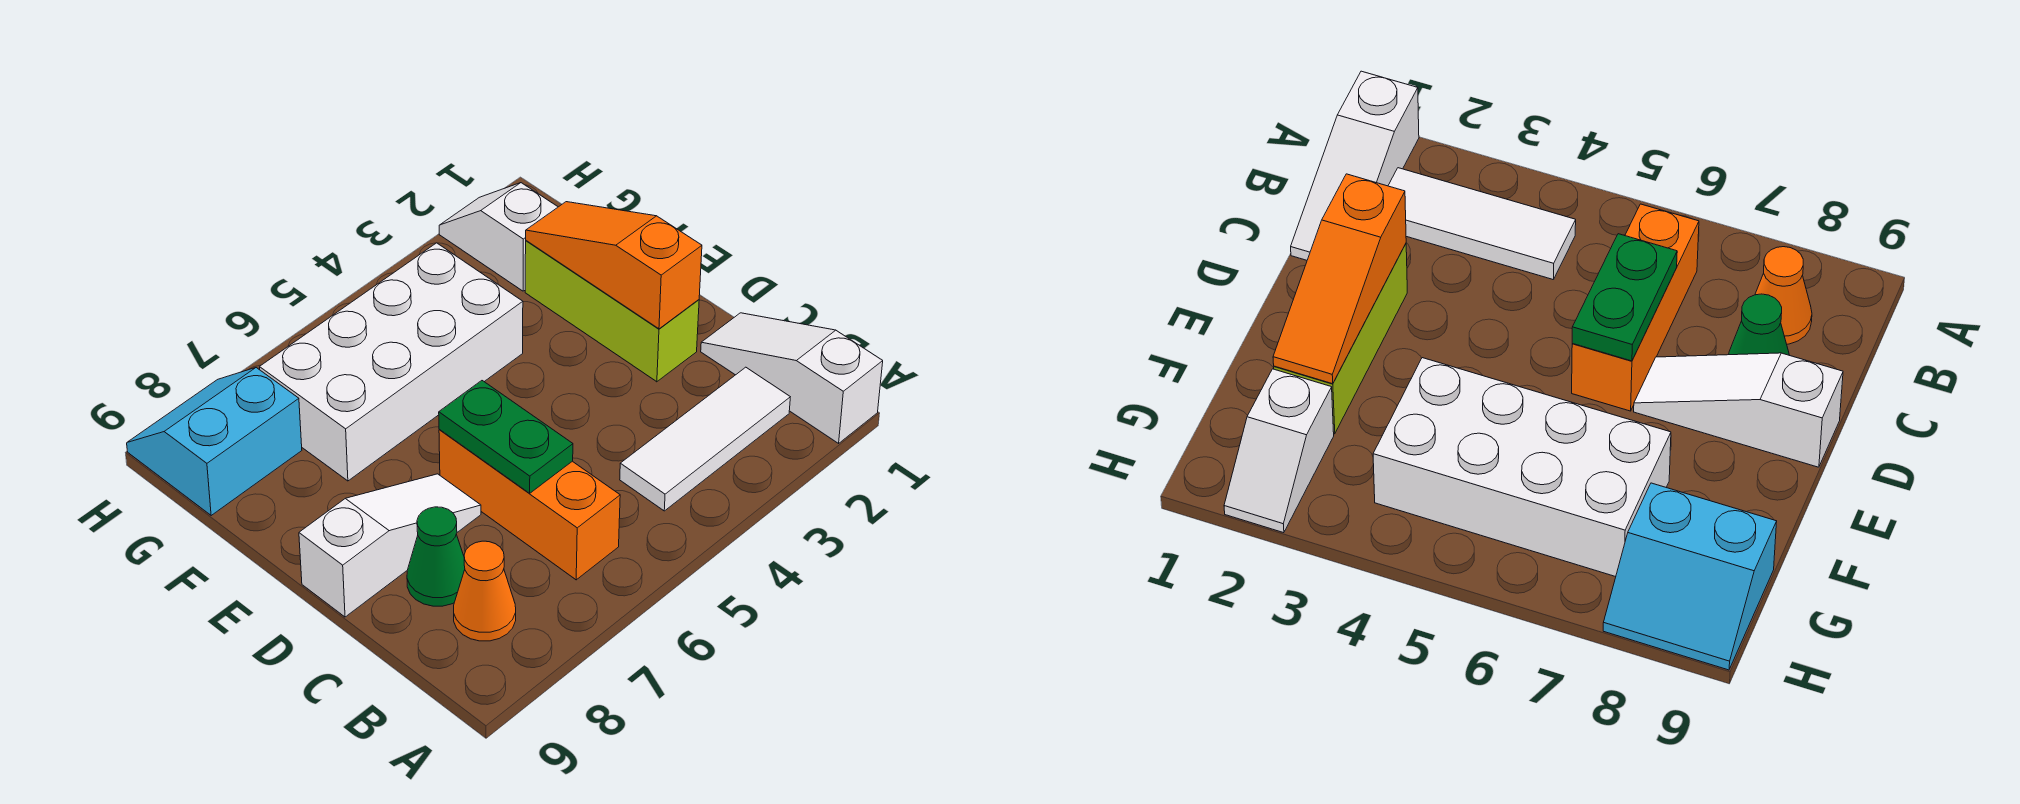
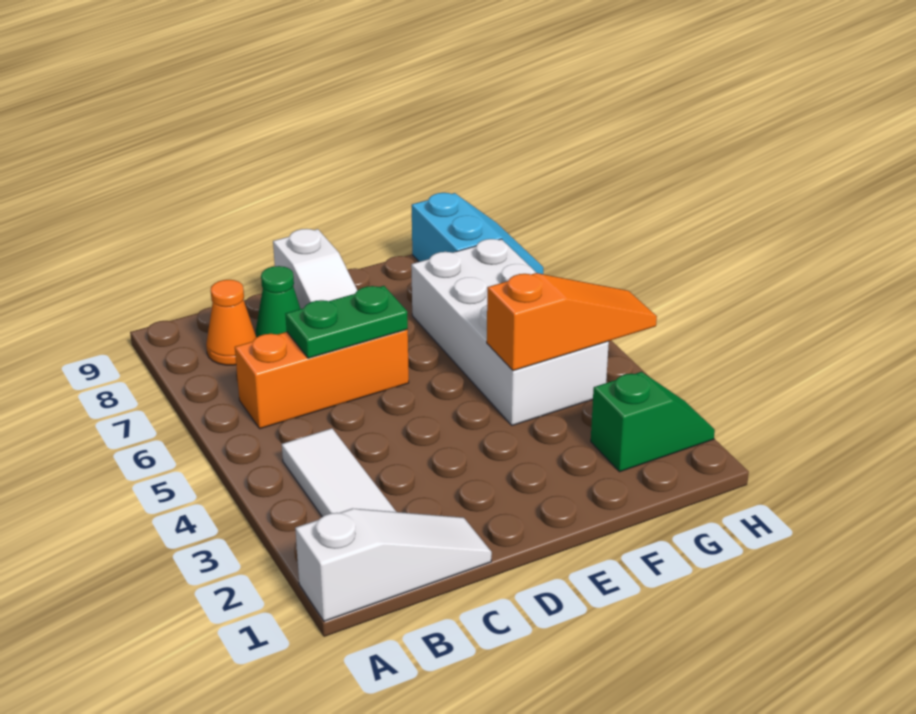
lime 1x3 brick [525,241,699,382] -> none
orange 1x3 slope [526,202,702,329] -> orange 1x3 slope moved to [487,273,657,371]
white 1x2 slope [439,183,558,291] -> green 1x2 slope [591,372,715,472]

